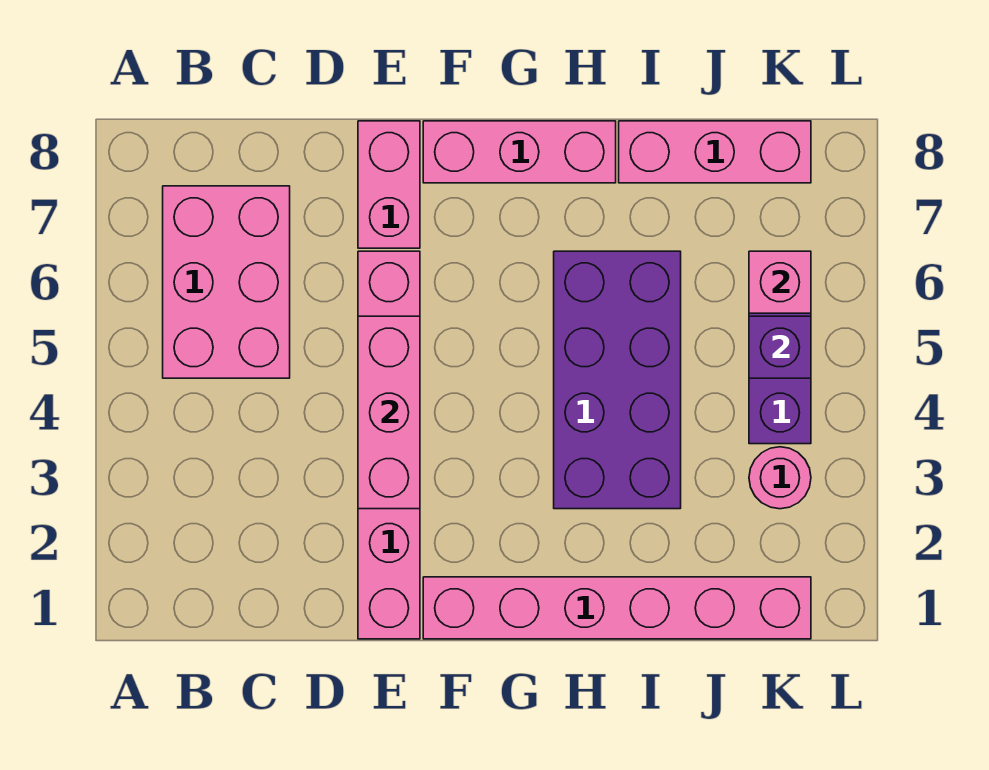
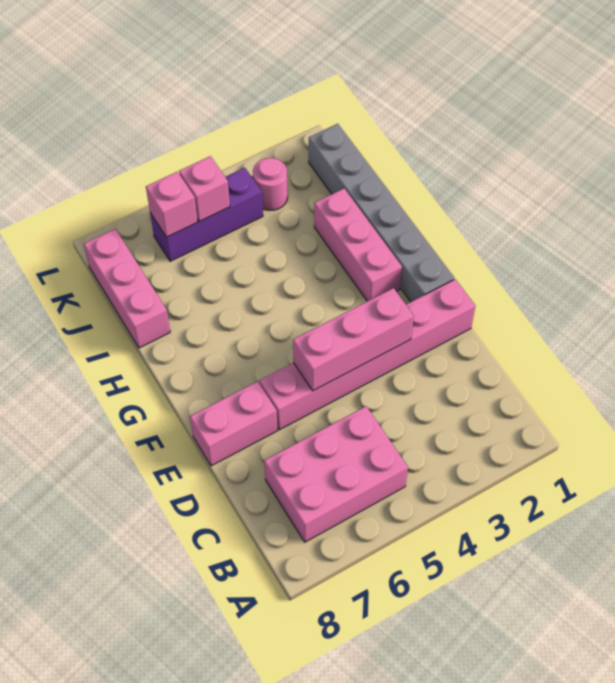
pink 1x6 brick [423,577,811,639] -> grey 1x6 brick [309,124,454,302]
pink 1x3 brick [423,121,616,183] -> pink 1x3 brick moved to [314,189,402,301]
purple 2x4 brick [554,251,681,509] -> none
purple 1x1 brick [749,316,811,378] -> pink 1x1 brick [179,156,230,222]

